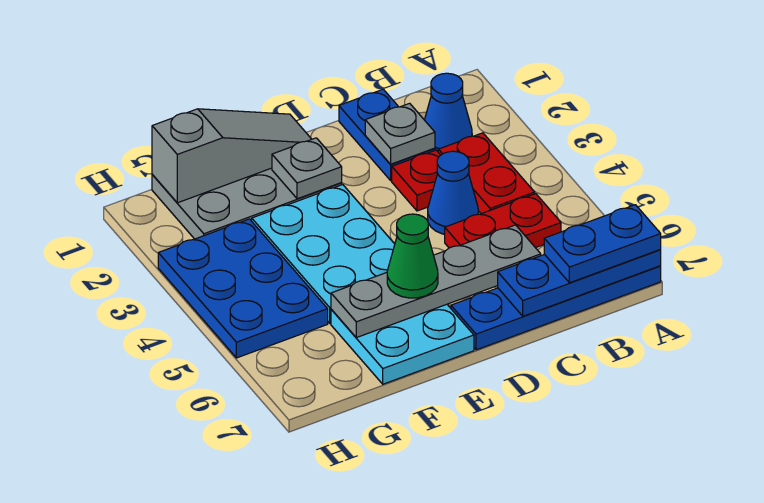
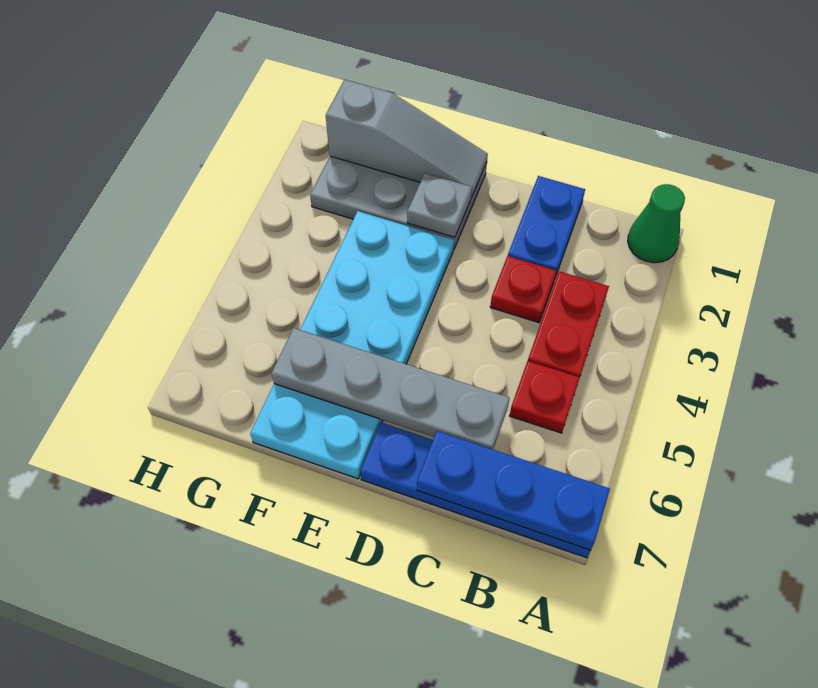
blue 1x2 plate [544,205,661,283] -> none
blue 1x1 cone [425,73,472,151] -> none
red 1x2 plate [445,194,561,248] -> red 1x1 plate [510,361,580,433]
grey 1x1 plate [365,103,435,164] -> none
blue 1x1 cone [428,151,478,234] -> none
green 1x1 cone [387,214,438,298] -> green 1x1 cone moved to [628,184,685,263]
blue 2x3 plate [158,219,328,358] -> none

